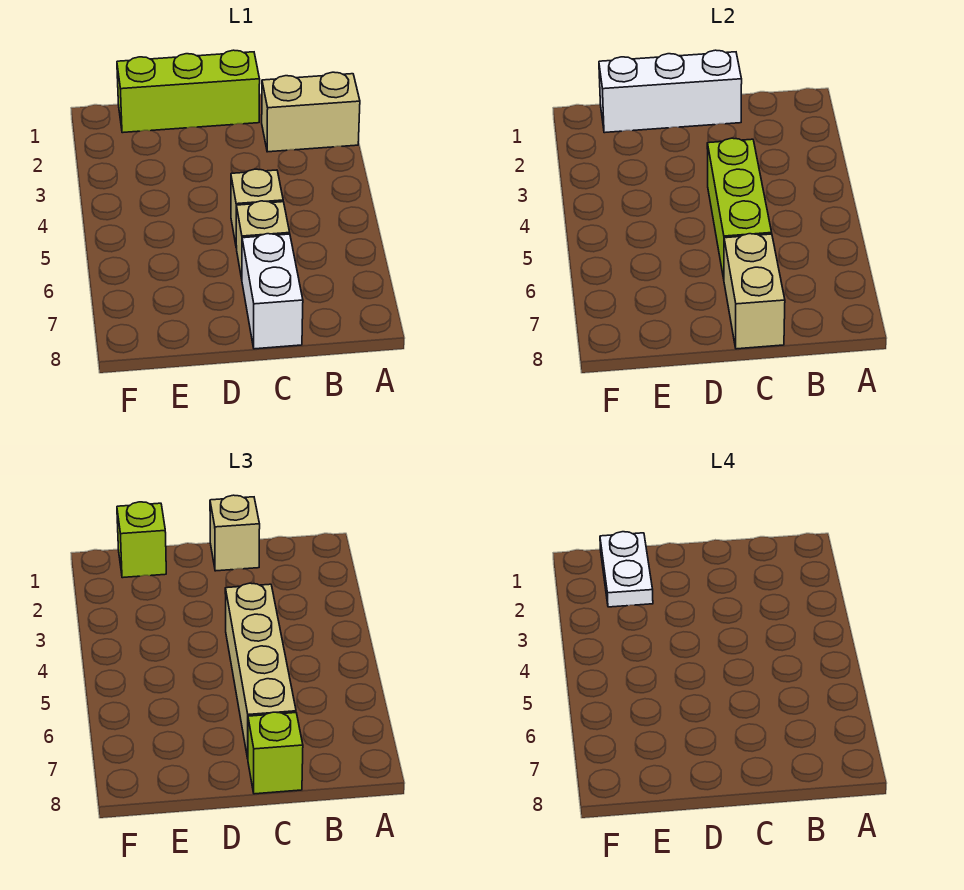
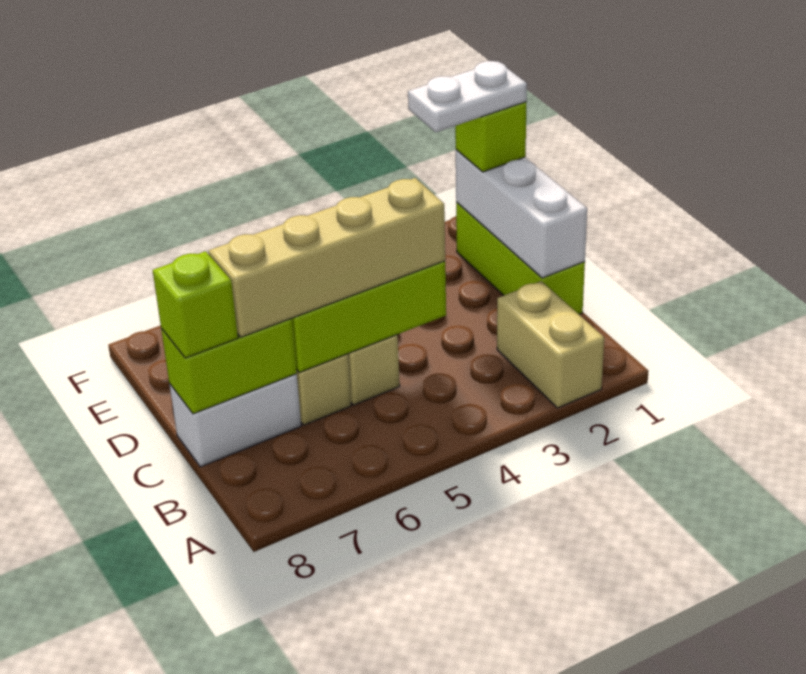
tan 1x1 brick [210,495,260,571] -> none
tan 1x2 brick [724,234,785,349] -> lime 1x2 brick [161,318,297,414]

